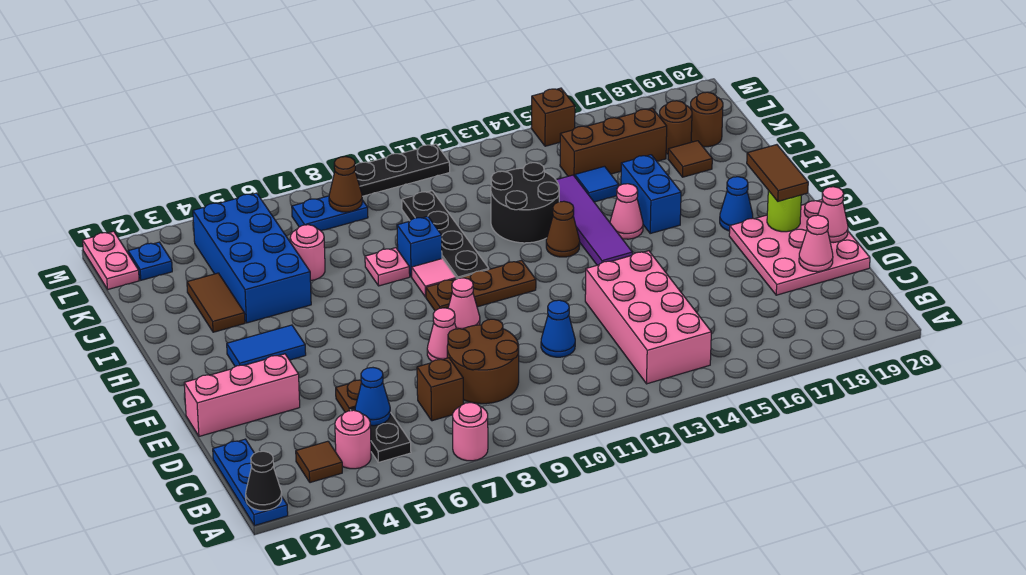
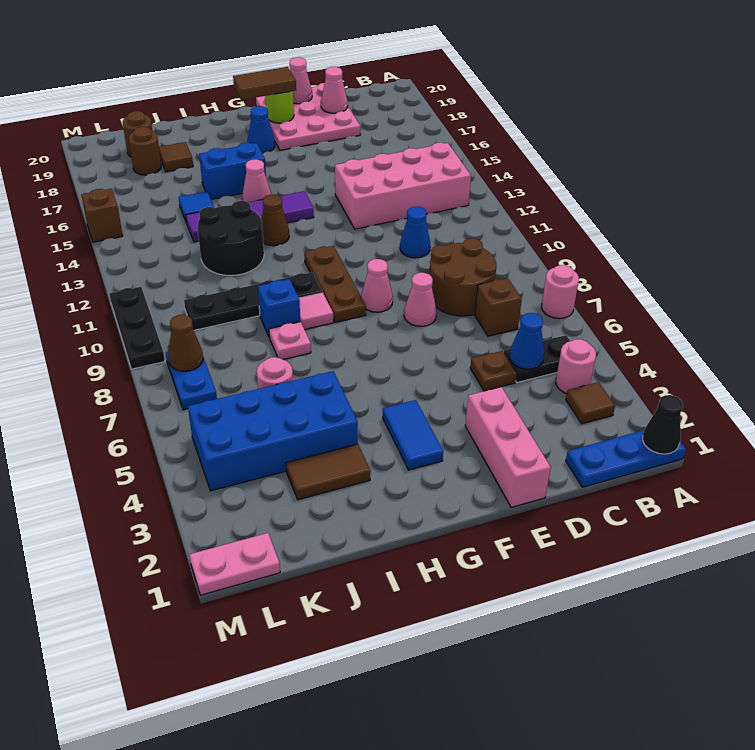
brown 1x3 brick [560,108,667,176] -> none
blue 1x1 plate [128,242,172,280] -> none

